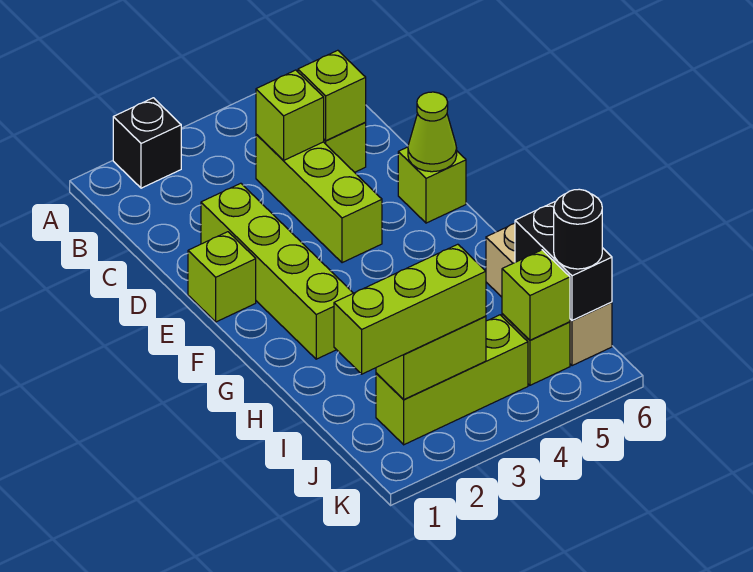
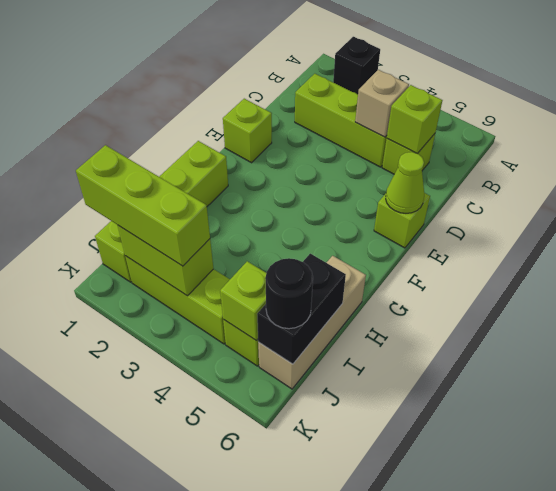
lime 1x3 brick [256,134,382,263] -> lime 1x3 brick turned to [295,74,387,167]
lime 1x1 brick [256,70,324,161] -> tan 1x1 brick [355,70,409,137]
lime 1x4 brick [201,183,353,359] -> lime 1x4 brick moved to [95,141,228,282]

